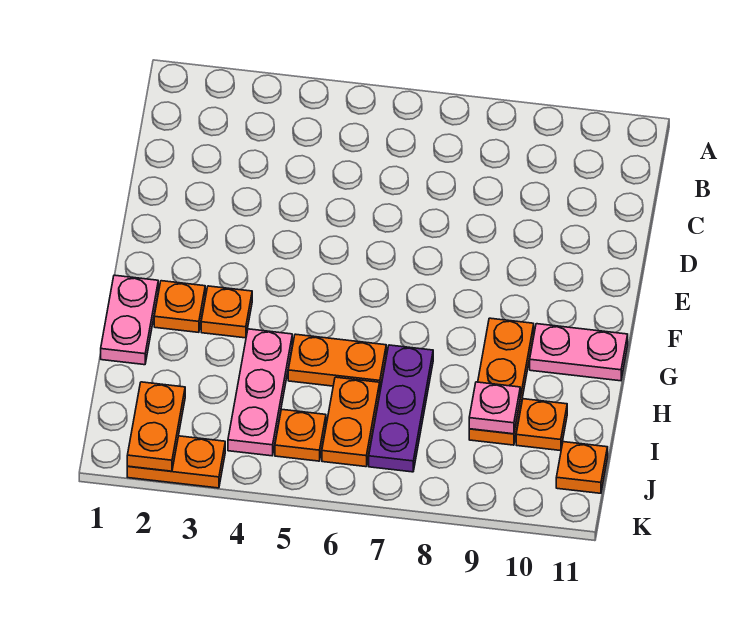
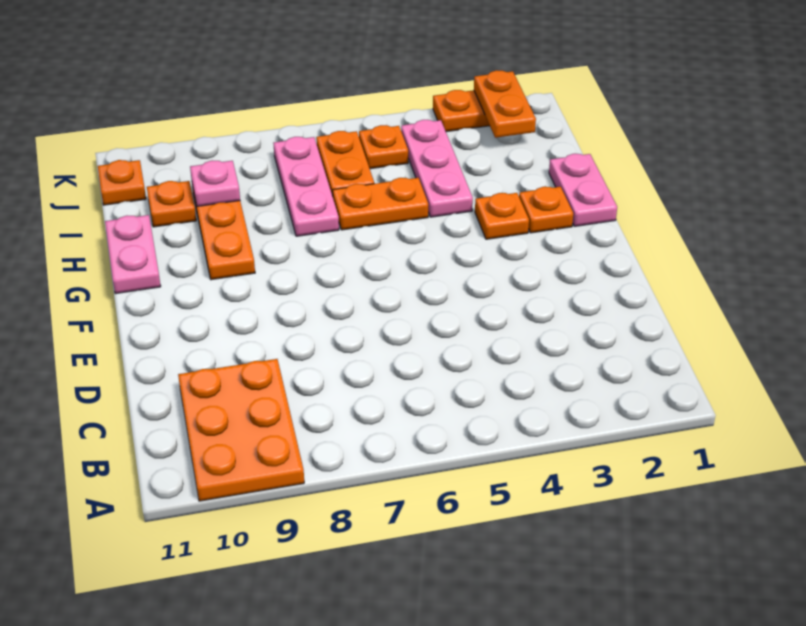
none -> orange 2x3 plate [178,359,304,501]
pink 1x2 plate [530,324,628,381] -> pink 1x2 plate turned to [105,215,161,294]
purple 1x3 plate [369,345,433,472] -> pink 1x3 plate [273,137,339,236]

